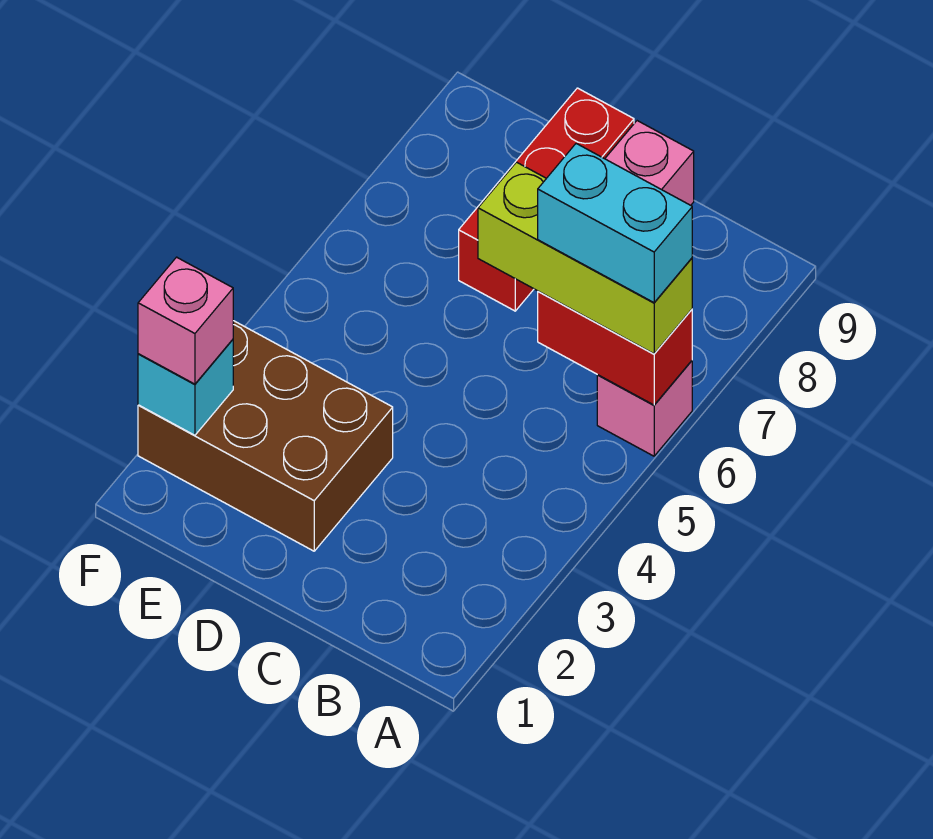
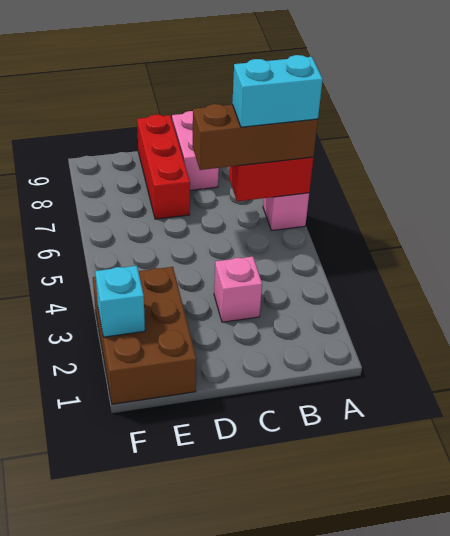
lime 1x3 brick [478,162,692,354] -> brown 1x3 brick [193,104,318,170]
brown 2x3 brick [138,321,393,551] -> brown 2x3 brick turned to [93,267,196,404]
pink 1x1 brick [138,257,233,384] -> pink 1x1 brick moved to [214,256,262,322]

